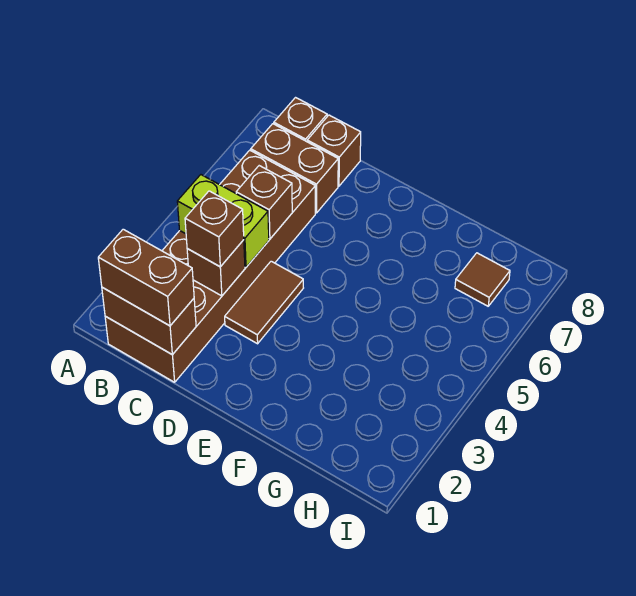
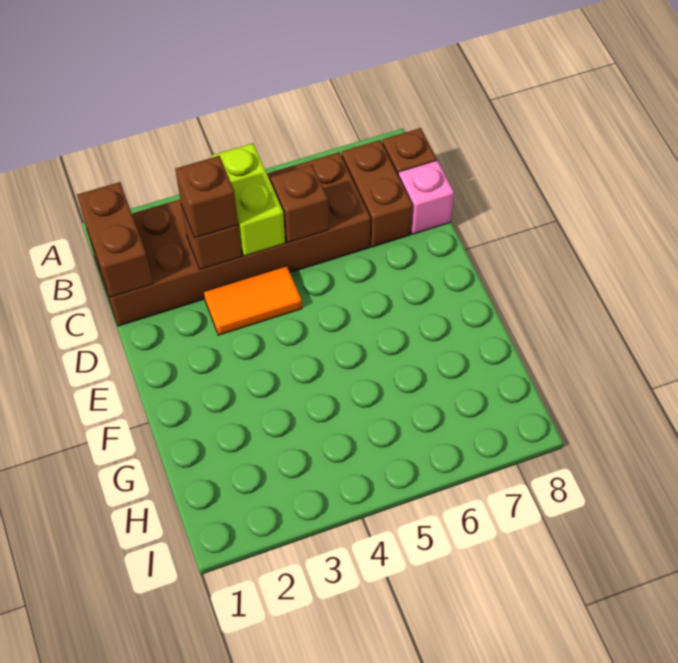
brown 1x2 brick [98,229,194,326] -> none
brown 1x1 brick [307,115,361,186] -> pink 1x1 brick [398,160,454,234]
brown 1x2 tile [225,261,303,344] -> orange 1x2 tile [204,266,302,335]
brown 1x1 tile [455,253,510,306] -> none

